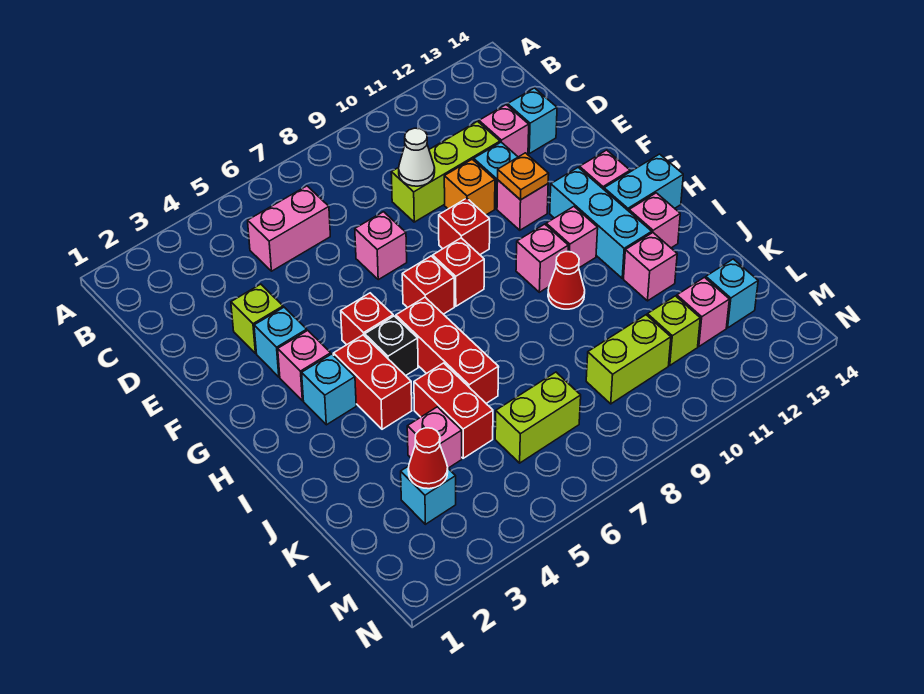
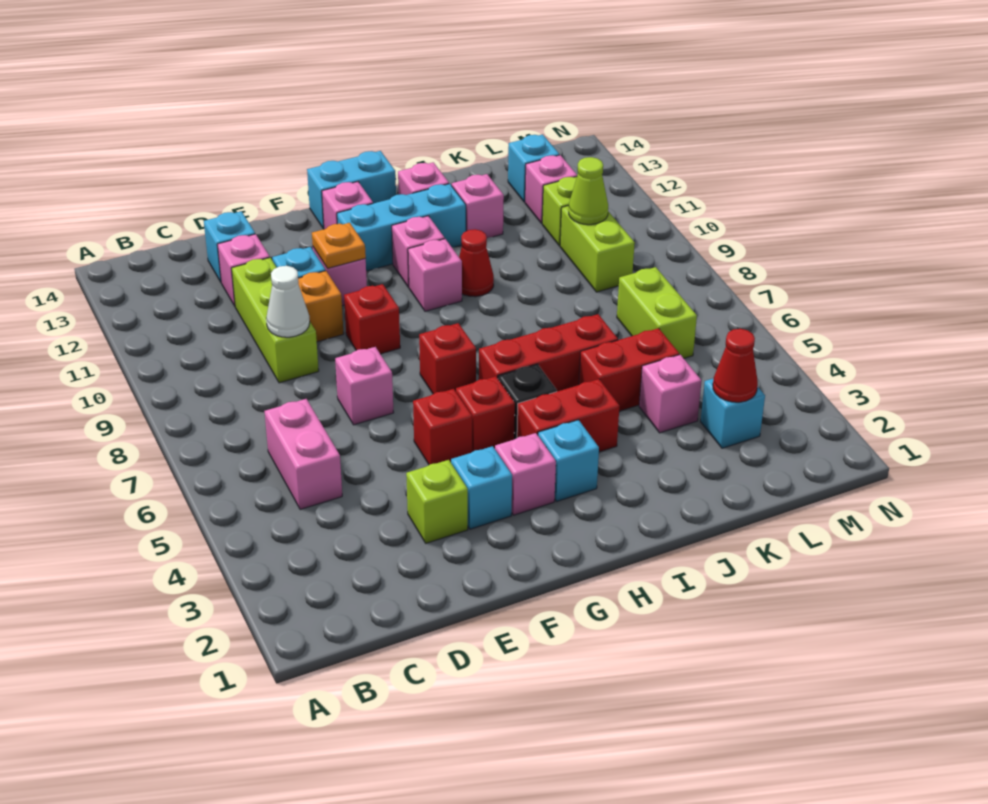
red 1x1 brick [433,238,484,306] -> red 1x1 brick moved to [413,389,472,465]
cyan 1x2 brick [604,154,683,211] -> cyan 1x2 brick turned to [307,151,396,229]
none -> lime 1x1 cone [569,157,608,225]

